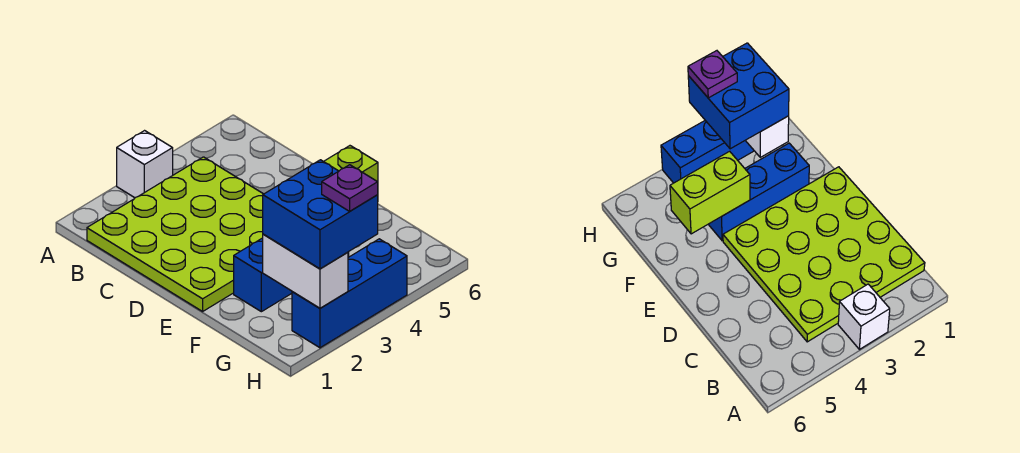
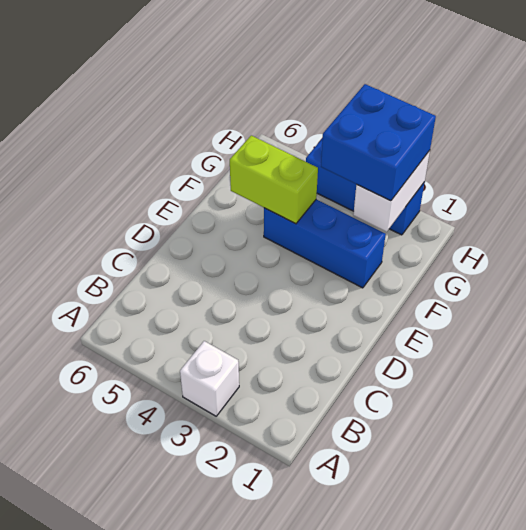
lime 4x4 plate [87,157,263,311] -> none
purple 1x1 plate [322,165,378,211] -> none

